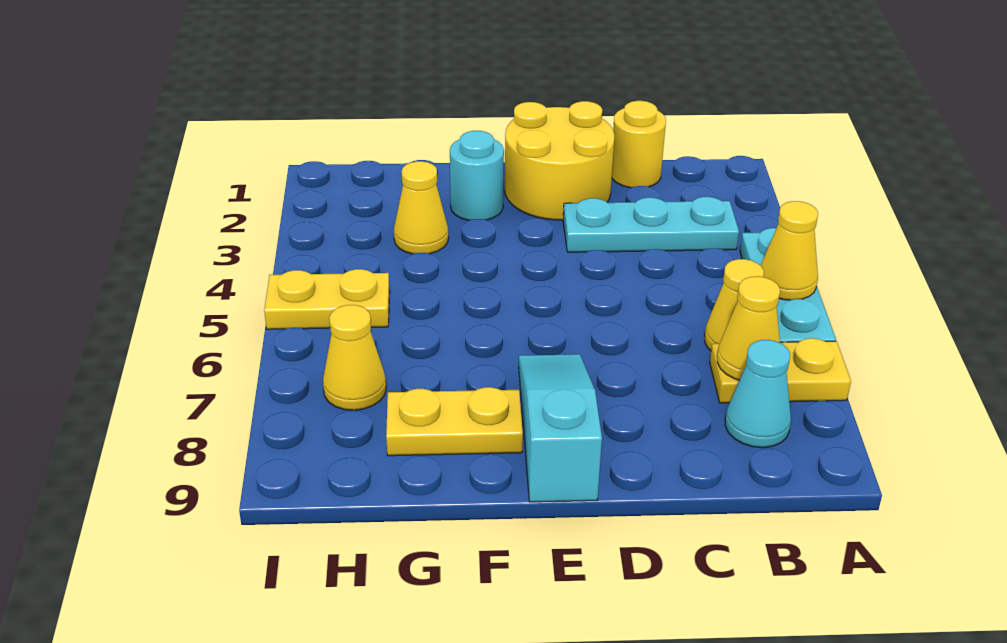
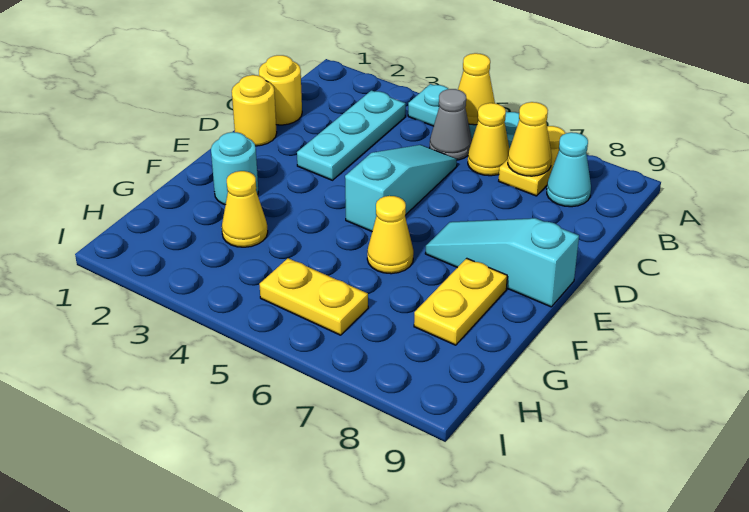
none -> grey 1x1 cone [430,89,472,160]
none -> cyan 1x3 slope [345,145,457,231]
yellow 2x2 round brick [505,101,614,220] -> yellow 1x1 round brick [232,75,277,146]
yellow 1x2 plate [264,269,390,329] -> yellow 1x2 plate turned to [259,258,368,335]
yellow 1x1 cone [323,305,386,410] -> yellow 1x1 cone moved to [367,196,414,274]

